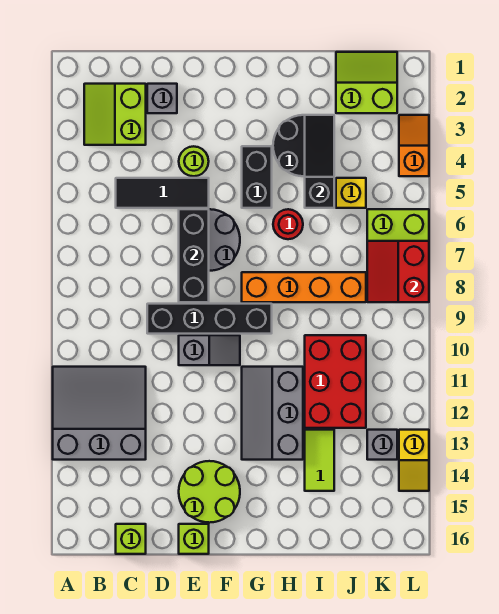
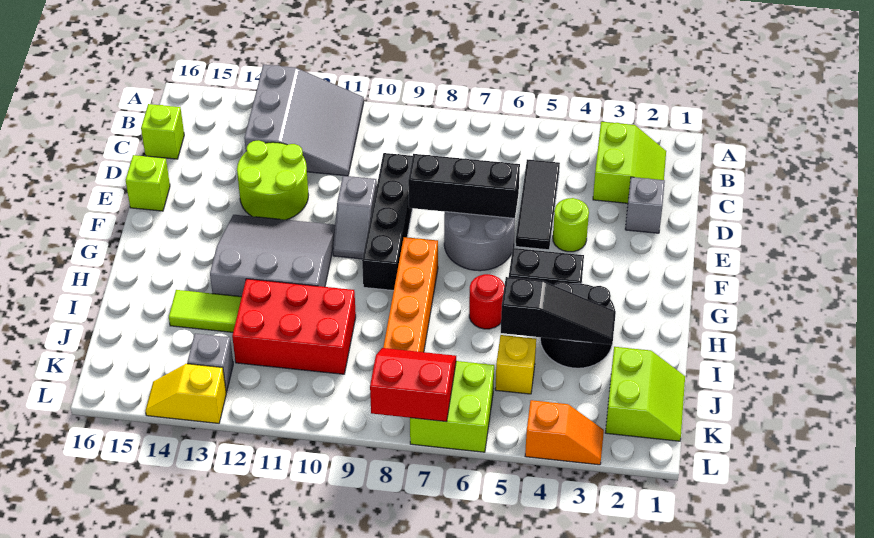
lime 2x2 slope [84,84,146,145] -> lime 2x2 slope turned to [593,122,666,203]
lime 2x2 round brick [179,461,240,523] -> lime 2x2 round brick moved to [237,140,308,220]
grey 2x3 slope [242,367,303,460] -> grey 3x3 slope [210,215,335,297]

